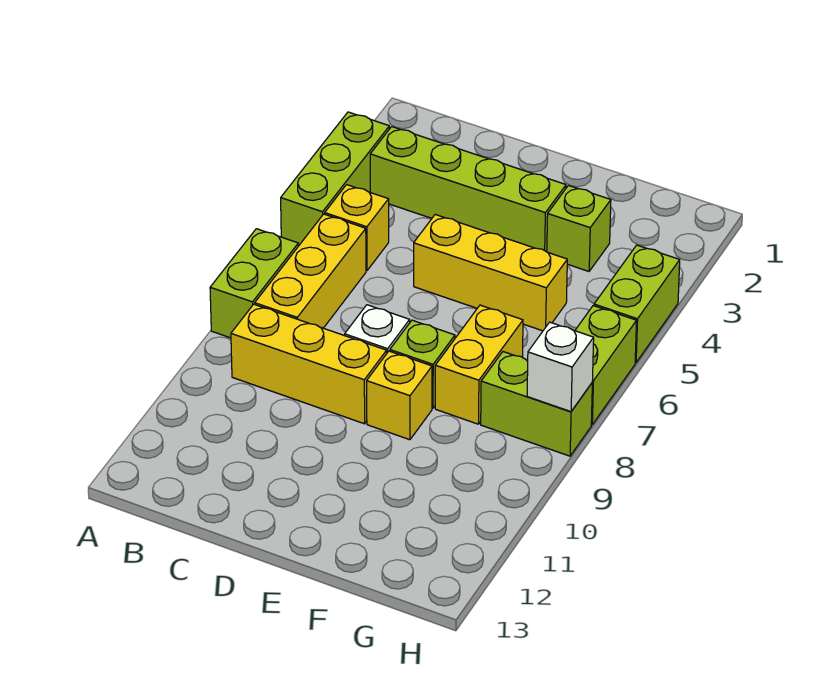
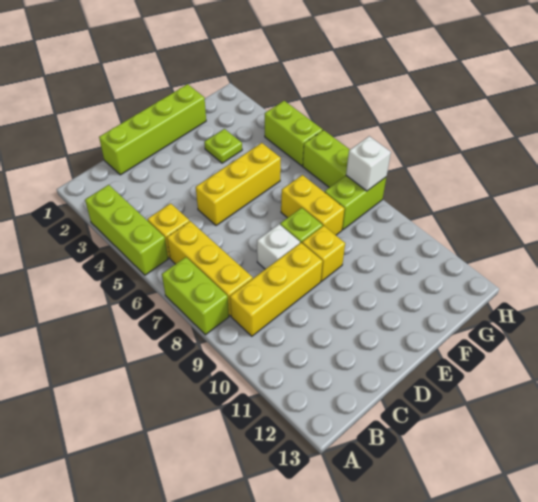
lime 1x4 brick [370,127,566,252] -> lime 1x4 brick moved to [99,84,206,175]
lime 1x1 brick [547,186,611,271] -> lime 1x1 plate [204,129,242,163]

